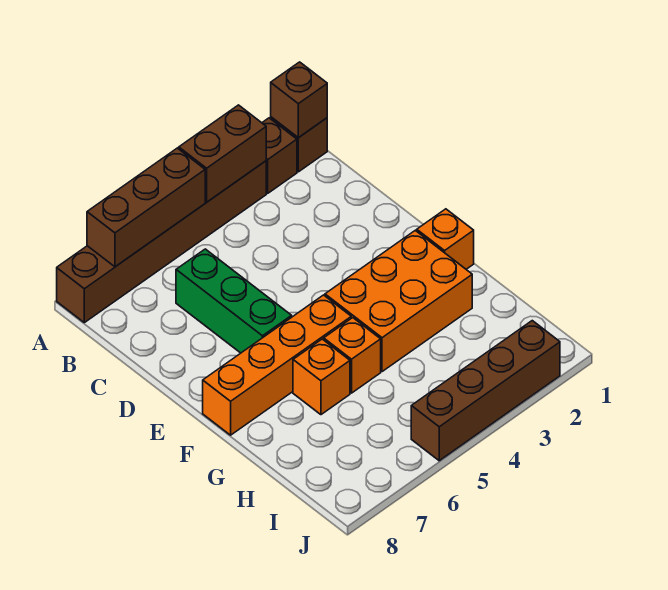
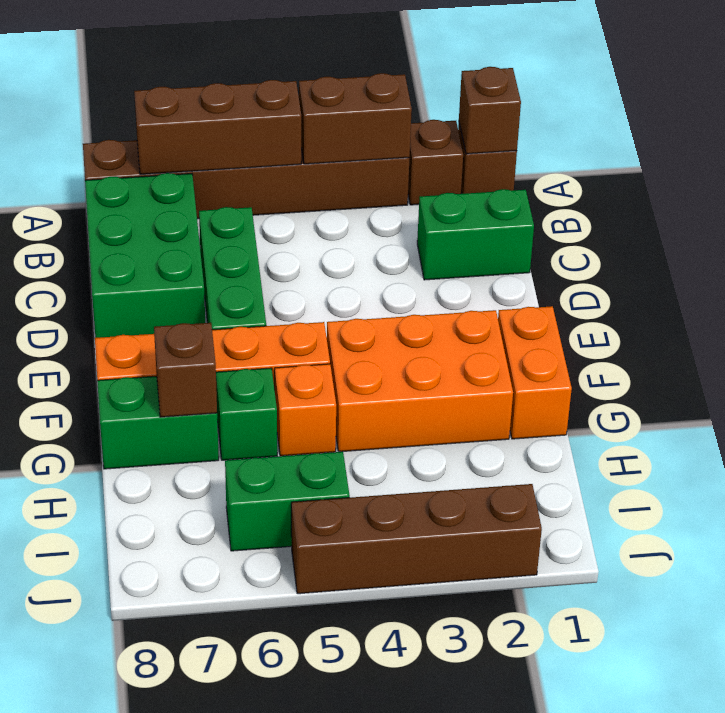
none -> green 2x3 brick [85,173,205,338]
none -> green 1x2 brick [417,189,534,280]
orange 1x1 brick [417,209,474,269] -> orange 1x2 brick [498,306,572,439]
orange 1x1 brick [293,339,350,415] -> green 1x1 brick [216,368,277,460]
none -> green 1x2 brick [97,376,219,469]
none -> brown 1x1 brick [154,323,217,417]
none -> green 1x2 brick [225,452,350,551]

